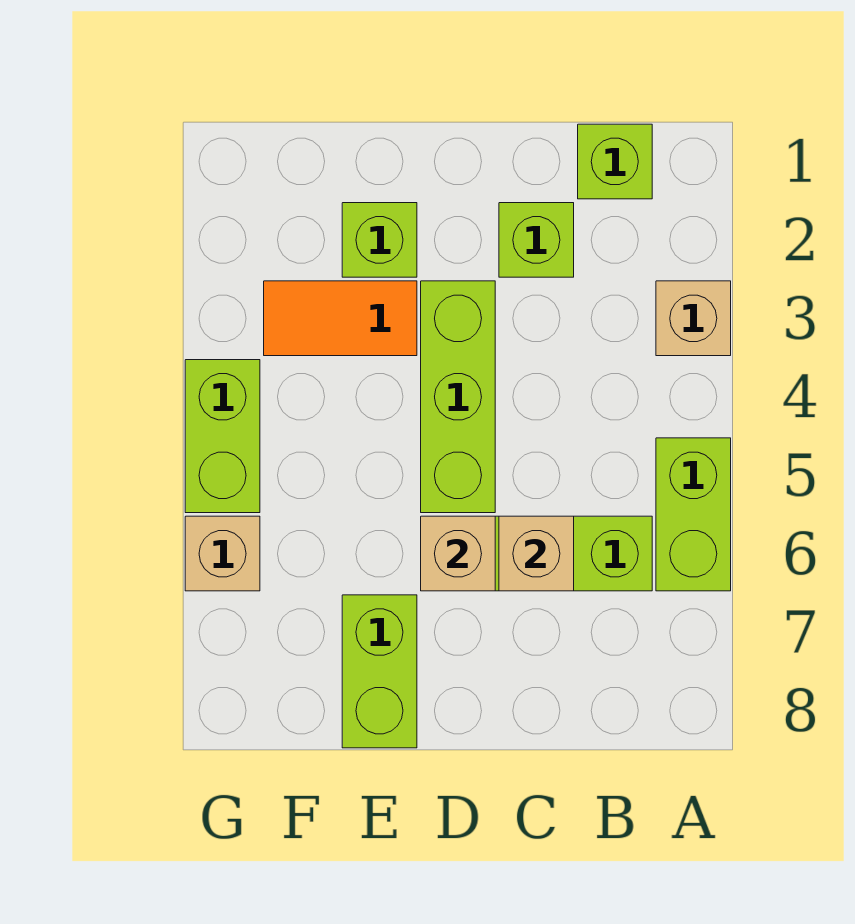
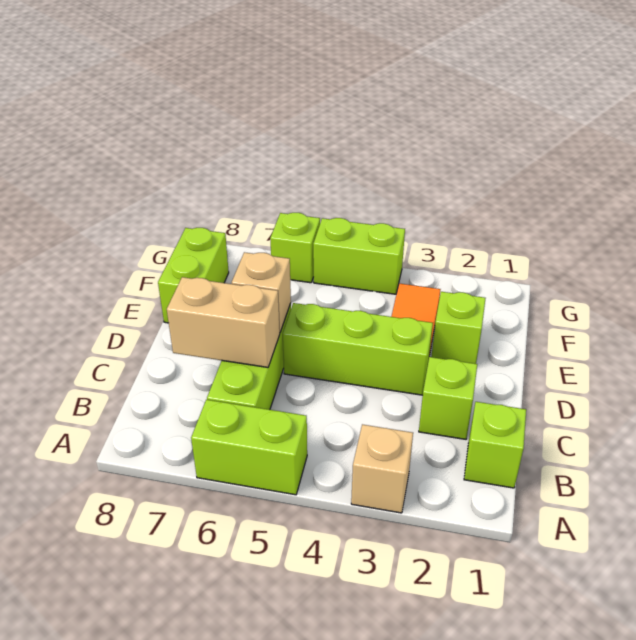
tan 1x1 brick [499,516,574,591] -> tan 1x2 brick [167,277,280,367]
lime 1x2 brick [342,595,417,748] -> lime 1x2 brick turned to [158,228,229,323]
tan 1x1 brick [185,516,260,591] -> lime 1x1 brick [270,213,320,283]

